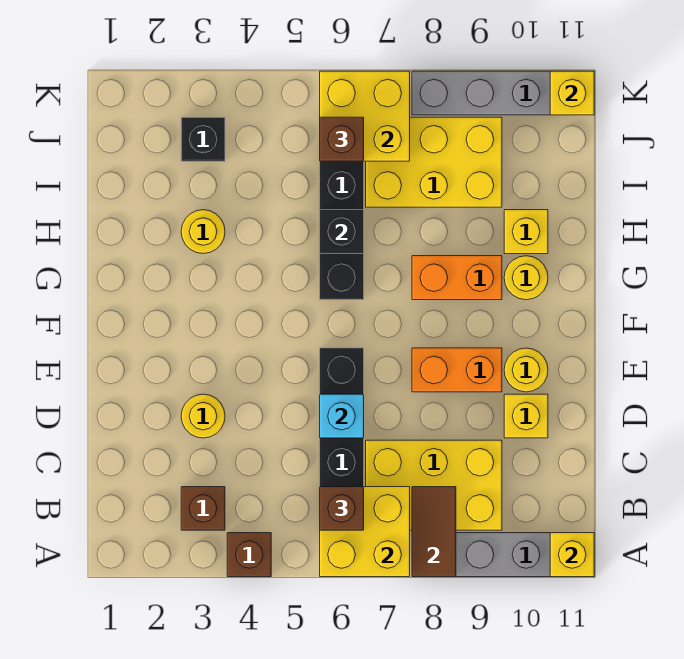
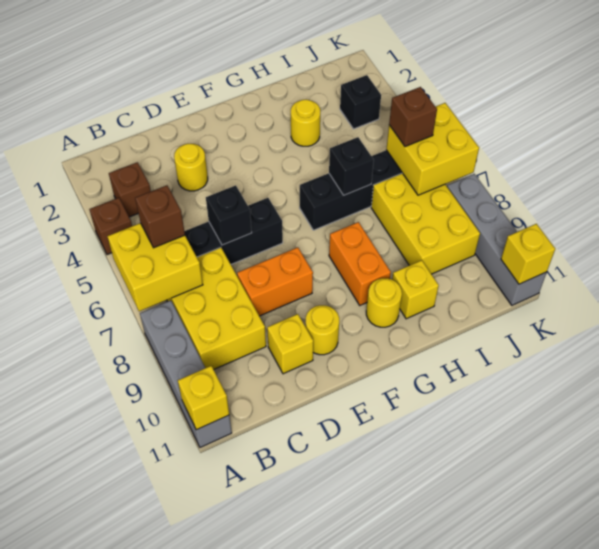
brown 1x2 tile [412,487,456,577] -> none
cyan 1x1 brick [320,394,364,438] -> black 1x1 brick [206,185,252,245]
orange 1x2 brick [412,348,502,392] -> orange 1x2 brick turned to [237,247,313,316]

